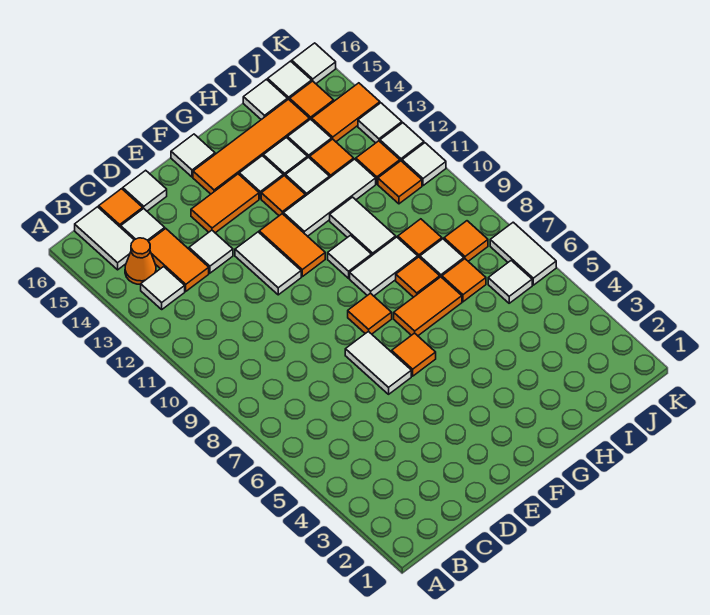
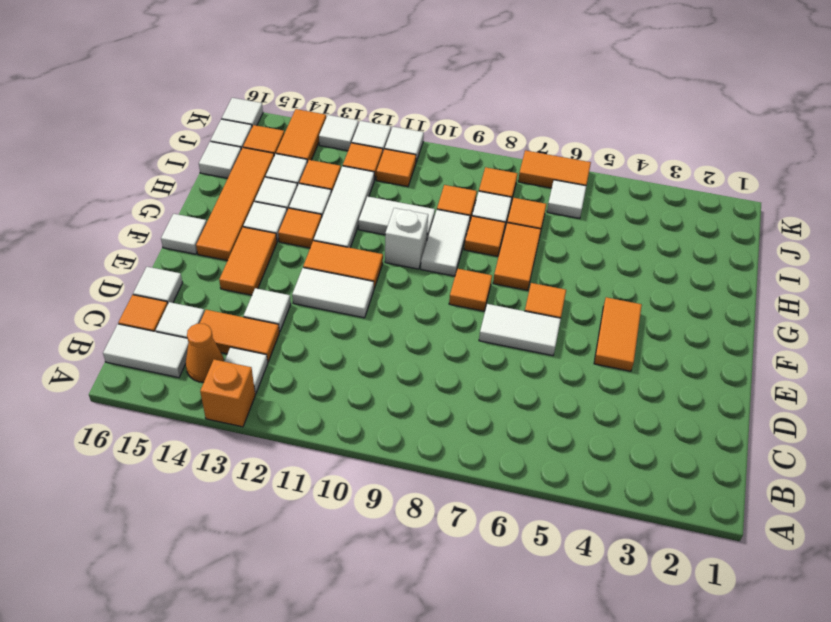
none -> orange 1x1 brick [200,360,255,427]
none -> orange 1x2 tile [594,297,642,371]
white 1x1 tile [328,235,372,278] -> white 1x1 brick [385,208,428,269]
white 1x2 tile [490,222,556,285] -> orange 1x2 tile [518,150,591,188]

